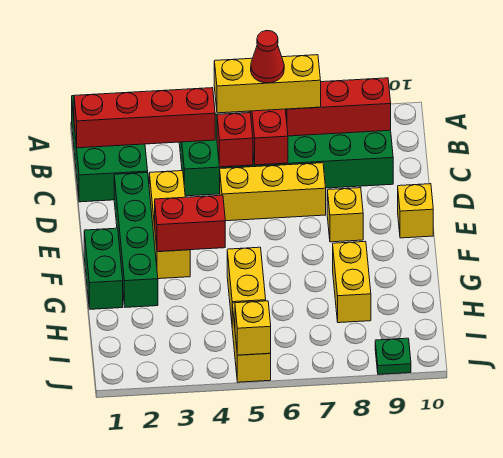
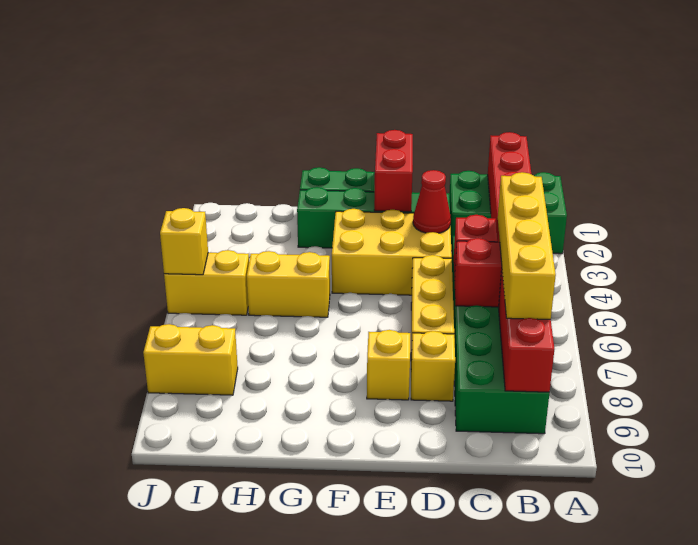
yellow 1x3 brick [214,55,321,113] -> yellow 1x4 brick [498,172,556,319]
red 1x1 cone [251,31,284,83] -> red 1x1 cone moved to [413,170,451,233]
yellow 1x3 brick [149,171,190,279] -> yellow 2x3 brick [332,209,452,295]
yellow 1x1 brick [398,184,433,238] -> yellow 1x1 brick moved to [411,331,455,401]
red 1x2 brick [155,195,225,252] -> red 1x2 brick moved to [374,130,413,212]
yellow 1x2 brick [333,241,371,323] -> yellow 1x2 brick moved to [143,324,238,395]
green 1x1 plate [375,338,411,374] -> none

